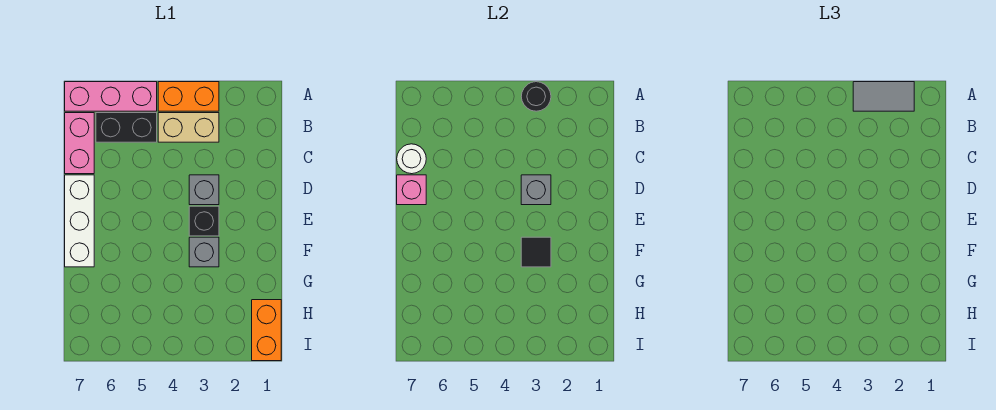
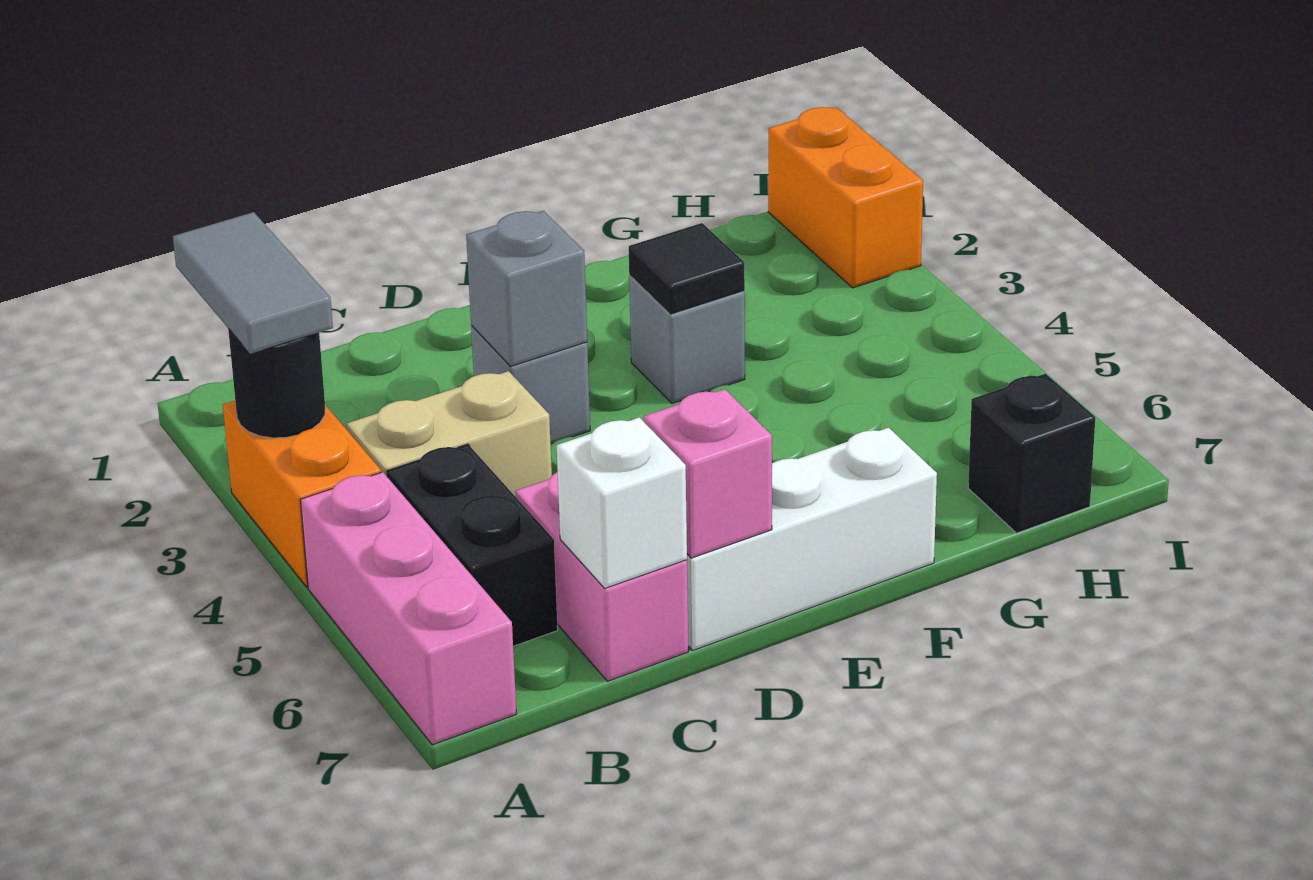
tan 1x2 brick [158,113,219,142] -> tan 1x2 brick turned to [346,371,552,497]
pink 1x2 brick [65,113,94,174] -> pink 1x2 brick turned to [515,472,688,681]
white 1x1 round brick [397,144,426,174] -> white 1x1 brick [557,417,687,588]
black 1x1 brick [189,206,219,236] -> black 1x1 brick moved to [968,374,1095,533]
orange 1x2 brick [252,300,281,361] -> orange 1x2 brick turned to [768,107,923,288]

